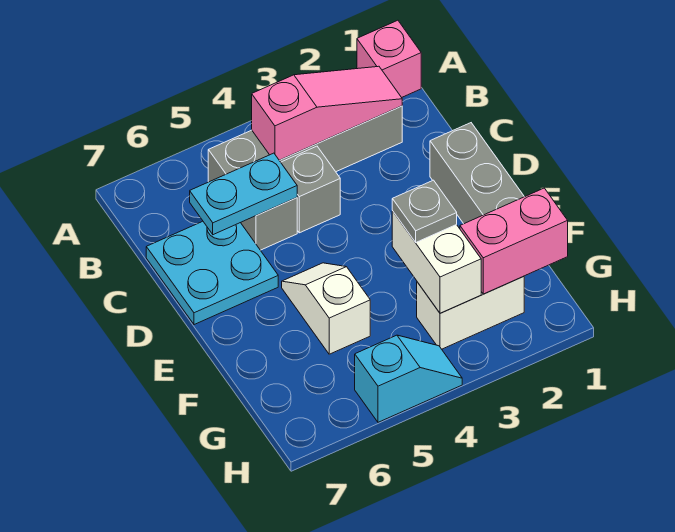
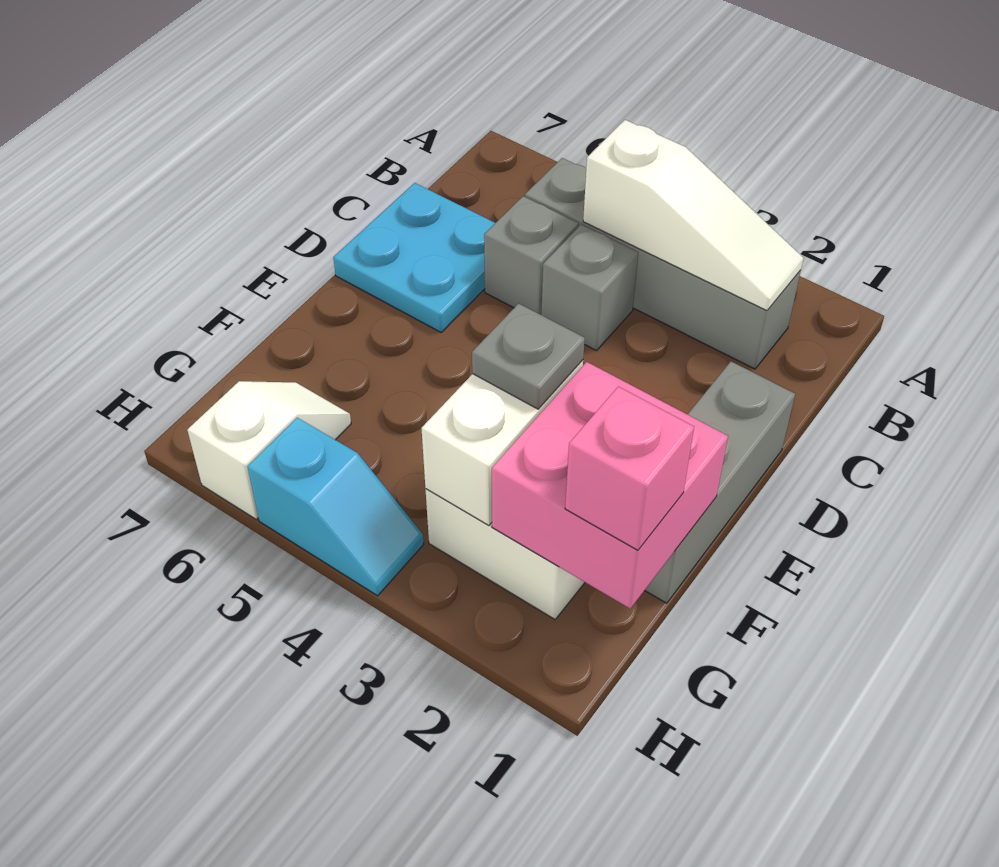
pink 1x1 brick [357,20,421,98] -> pink 1x1 brick moved to [565,387,694,550]
pink 1x3 slope [252,66,402,160] -> white 1x3 slope [583,120,803,311]
cyan 1x2 plate [190,153,297,235] -> none
white 1x2 slope [282,263,370,354] -> white 1x2 slope moved to [187,381,351,519]
pink 1x2 brick [460,188,568,294] -> pink 2x2 brick [492,362,728,608]

